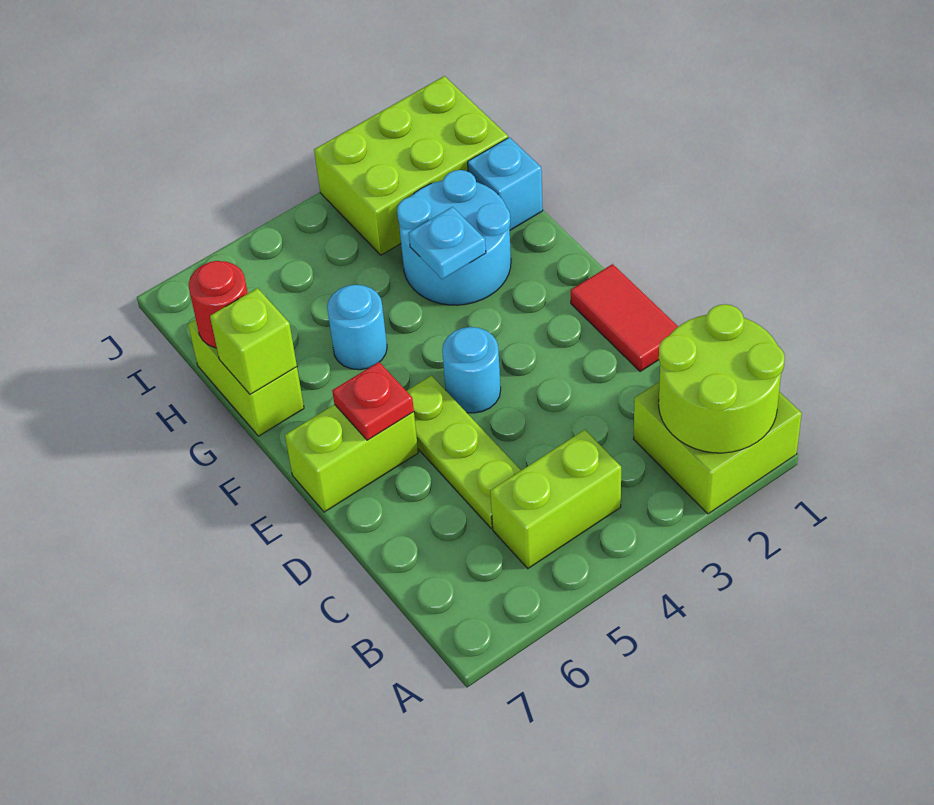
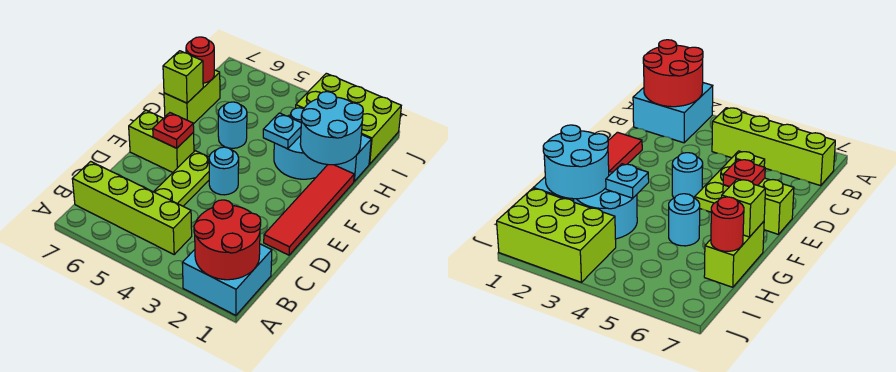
lime 2x2 brick [634,382,802,514] -> cyan 2x2 brick [182,244,272,315]
lime 2x2 round brick [659,304,785,453] -> red 2x2 round brick [194,200,261,280]
lime 1x2 brick [490,430,621,568] -> lime 1x4 brick [72,161,192,254]
red 1x2 tile [571,264,678,372] -> red 1x4 tile [264,165,354,255]
none -> cyan 2x2 round brick [300,92,363,165]

